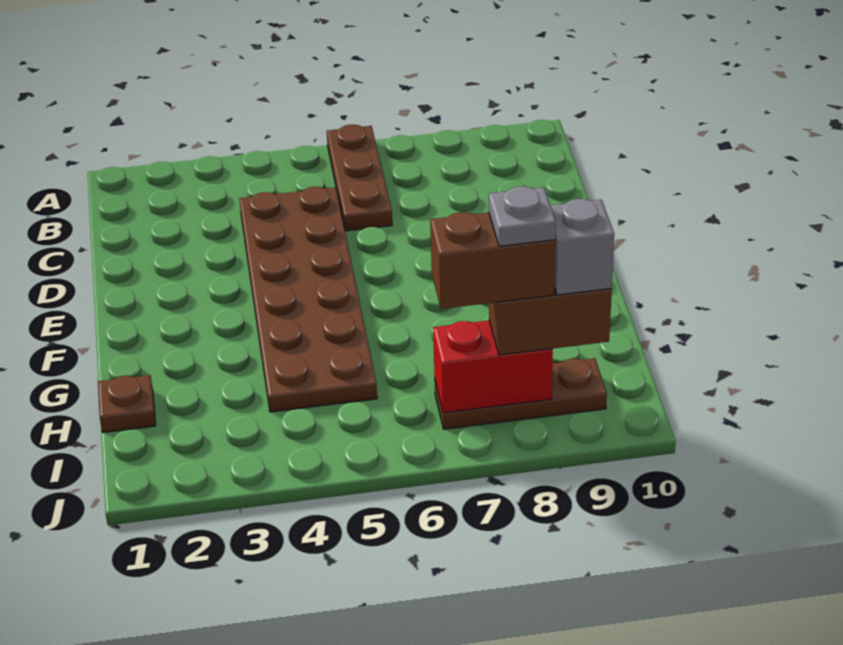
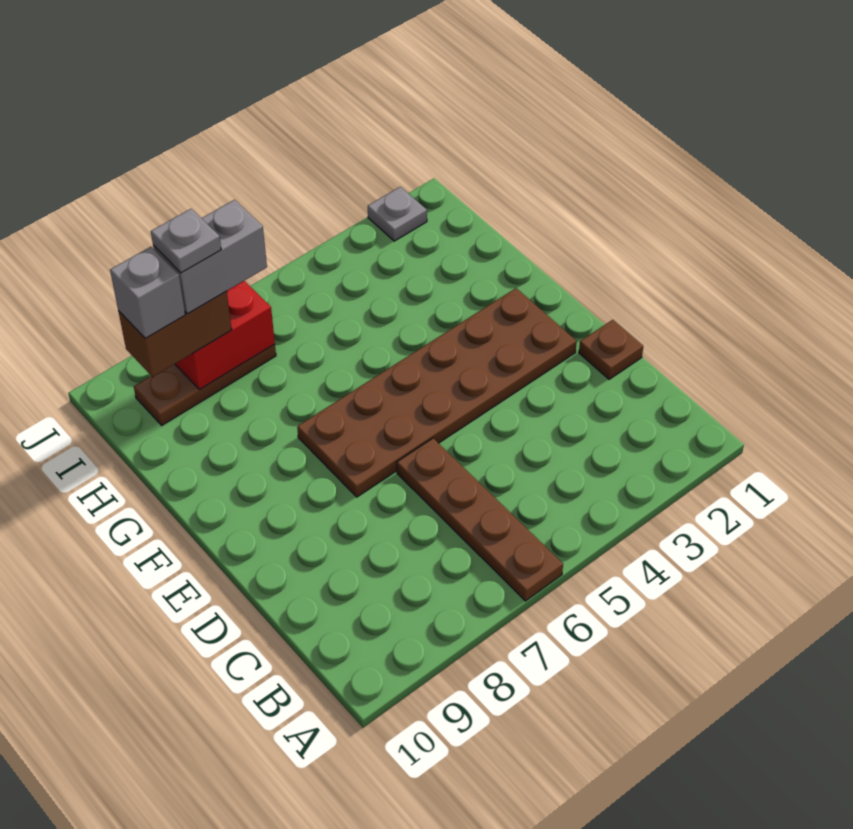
brown 1x3 plate [327,125,392,231] -> brown 1x4 plate [397,438,563,601]
brown 2x6 plate [239,187,377,412] -> brown 2x6 plate turned to [297,288,577,497]
brown 1x1 plate [98,375,156,433] -> brown 1x1 plate moved to [579,320,643,379]
brown 1x2 brick [430,212,555,309] -> grey 1x2 brick [153,200,267,314]
none -> grey 1x1 plate [368,187,427,241]

